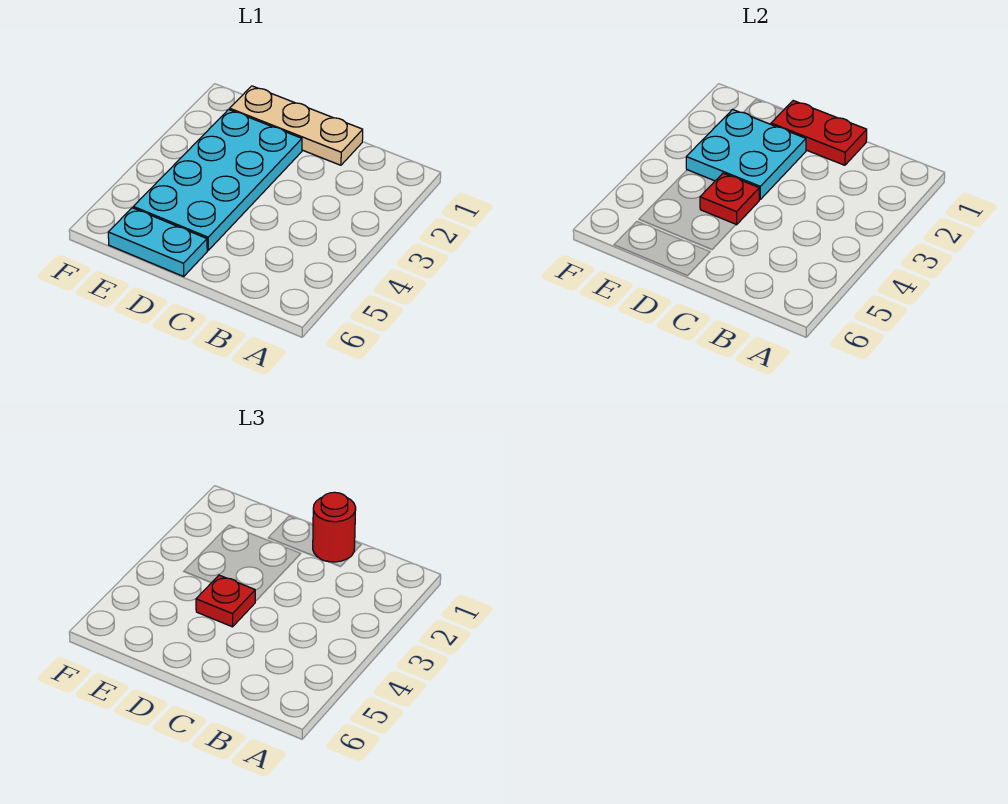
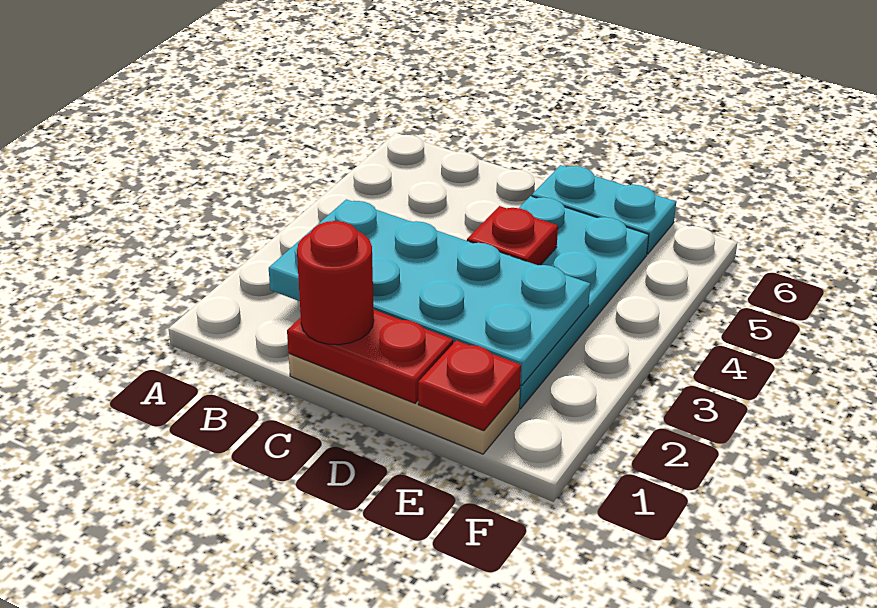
cyan 2x2 plate [686,109,806,199] -> cyan 2x4 plate [269,199,590,386]
red 1x1 plate [196,575,255,627] -> red 1x1 plate moved to [418,341,521,431]

